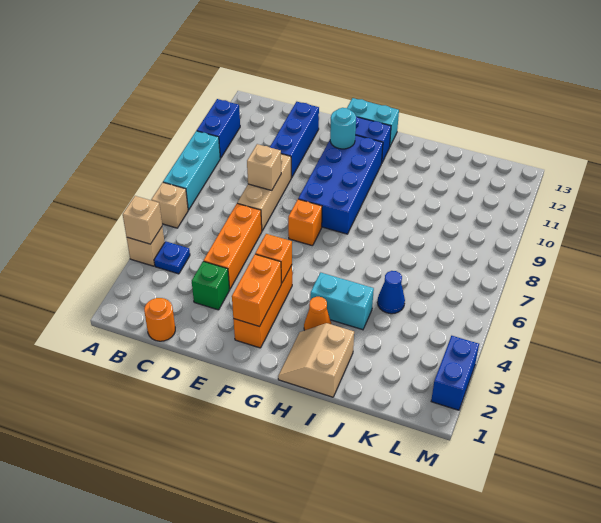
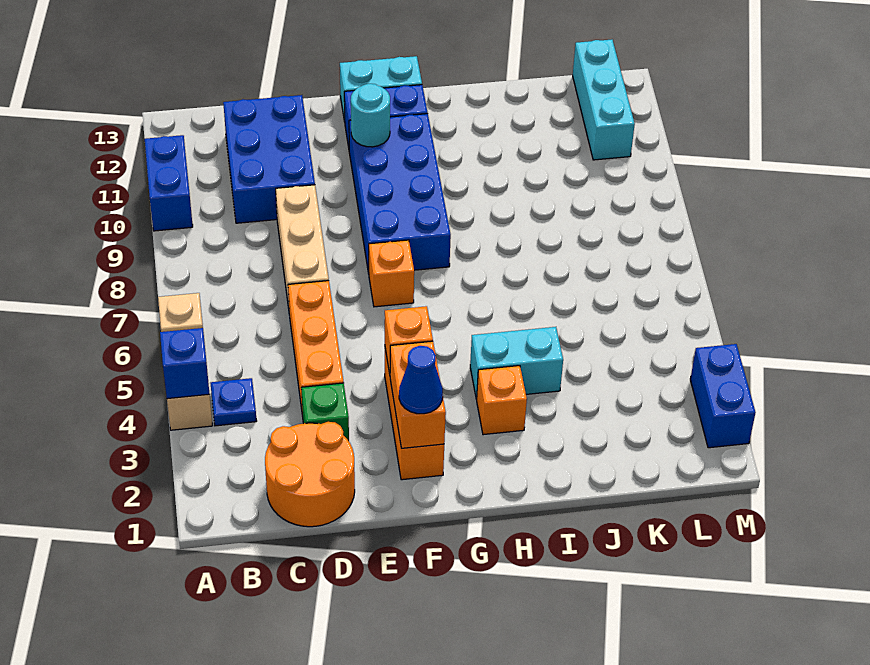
tan 1x1 brick [123,196,162,244] -> blue 1x1 brick [160,328,209,399]
cyan 1x3 brick [163,131,220,210] -> cyan 1x3 brick moved to [573,40,635,160]
orange 1x1 round brick [144,298,175,341] -> orange 2x2 round brick [265,422,355,527]
tan 1x1 brick [247,144,281,191] -> none
blue 1x3 brick [270,102,319,178] -> blue 2x3 brick [223,95,315,223]
tan 2x2 slope [278,323,354,397] -> none
orange 1x1 cone [304,297,331,330] -> orange 1x1 brick [477,366,527,435]
blue 1x1 cone [377,271,405,314] -> blue 1x1 cone moved to [399,346,443,414]

